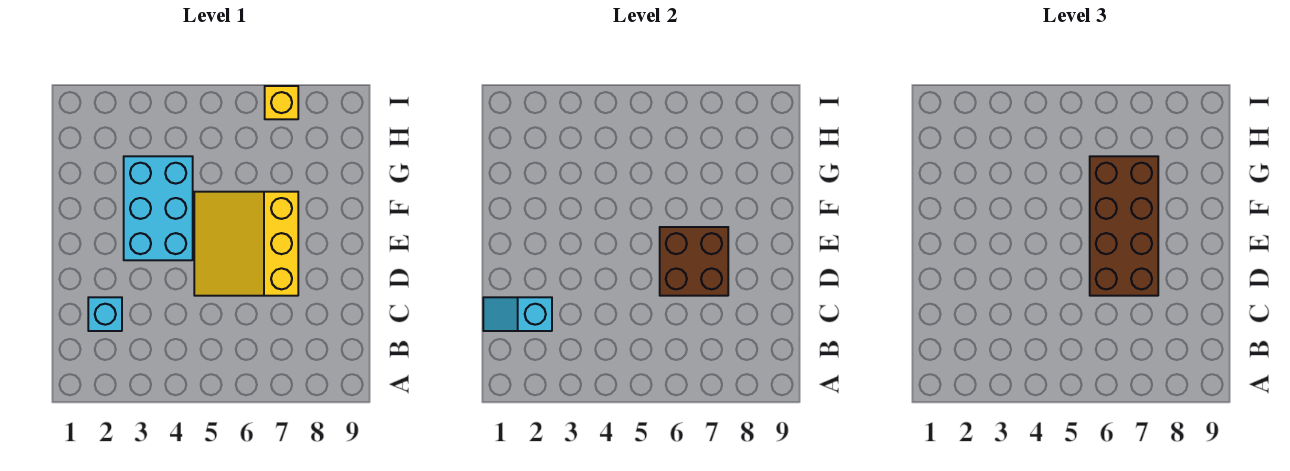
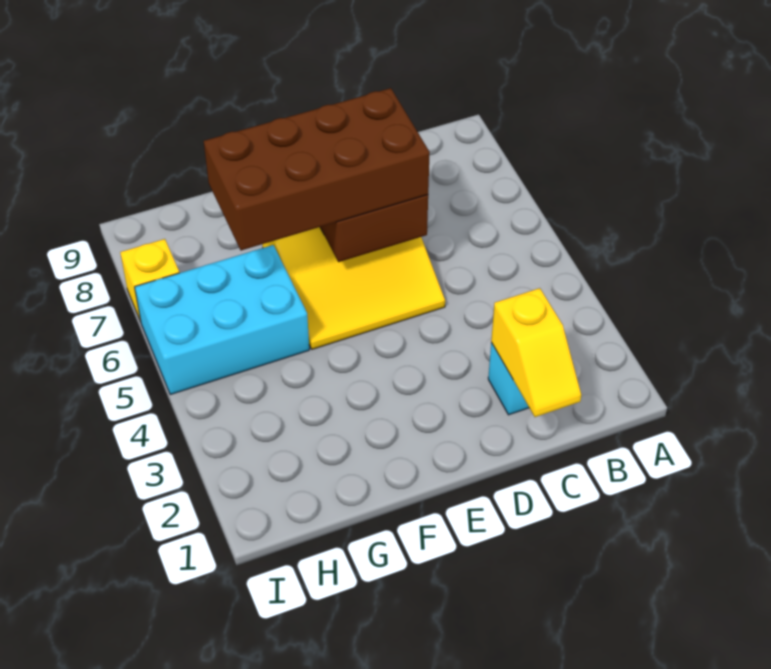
cyan 1x2 slope [483,297,552,331] -> yellow 1x2 slope [491,288,581,417]
cyan 2x3 brick [124,156,193,260] -> cyan 2x3 brick moved to [135,245,309,395]

